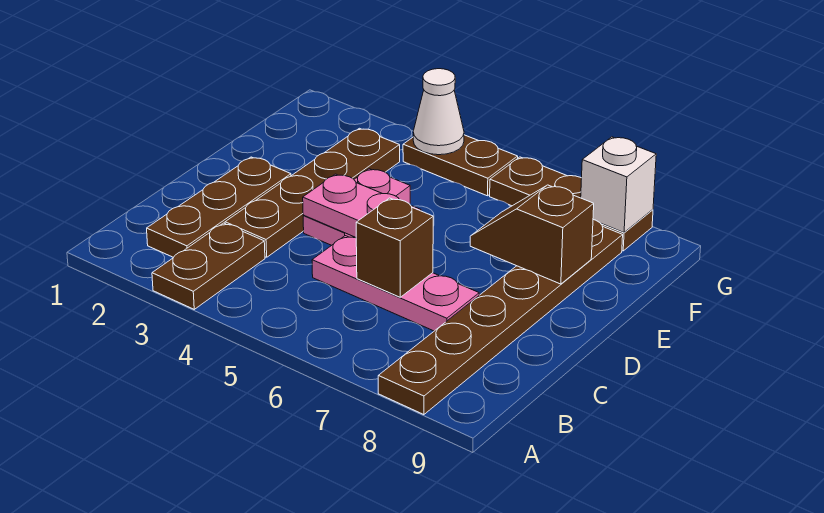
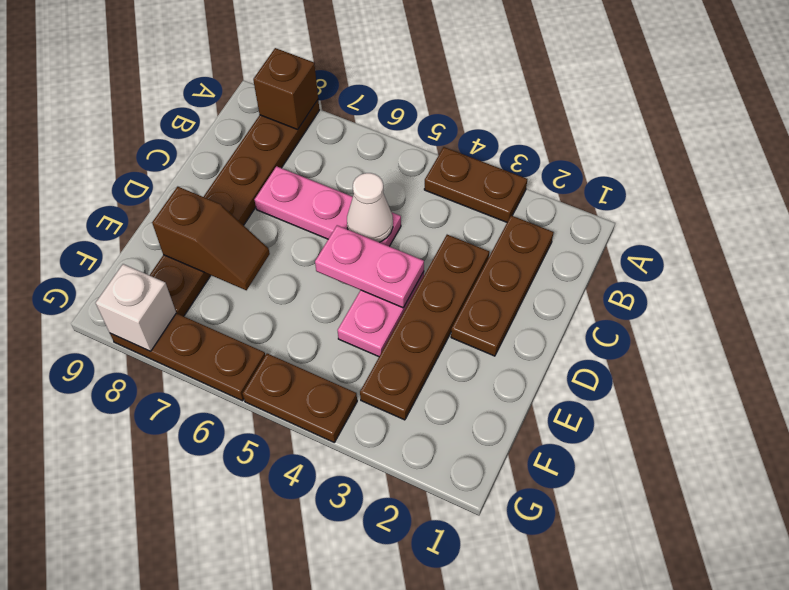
brown 1x2 plate [152,223,265,309] -> brown 1x2 plate turned to [424,147,527,222]
brown 1x1 brick [356,198,433,297] -> brown 1x1 brick moved to [253,48,318,129]
white 1x1 cone [413,69,464,155] -> white 1x1 cone moved to [347,173,393,242]

